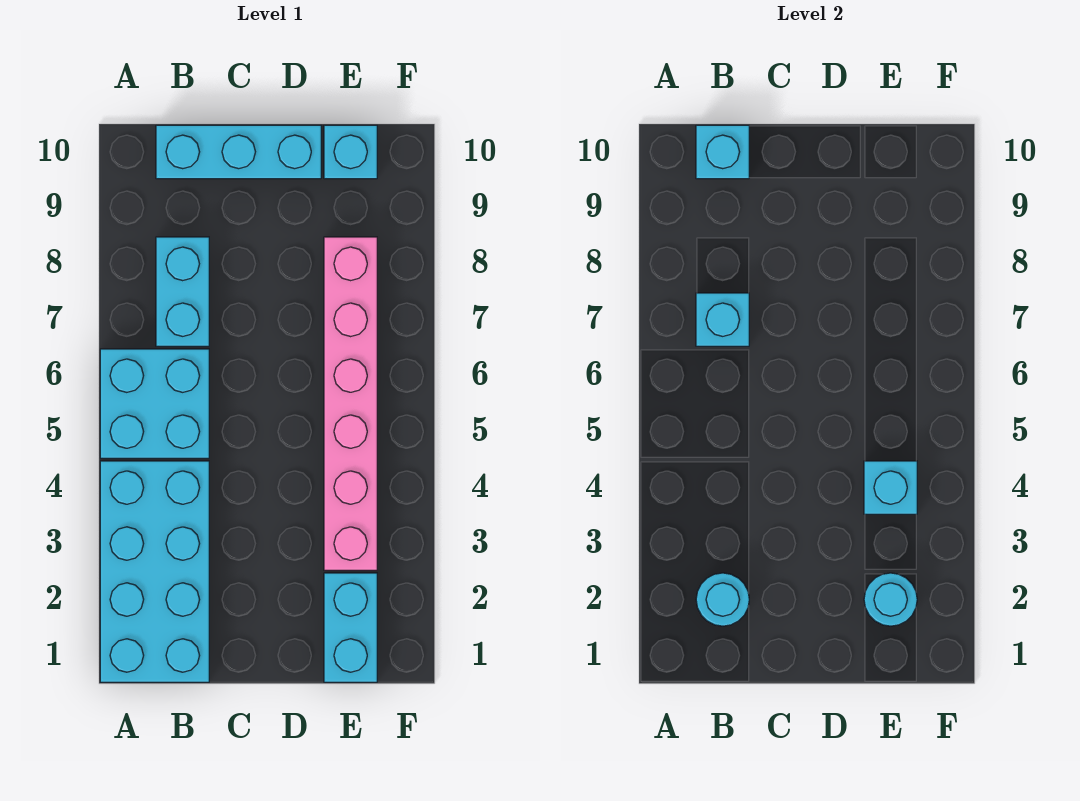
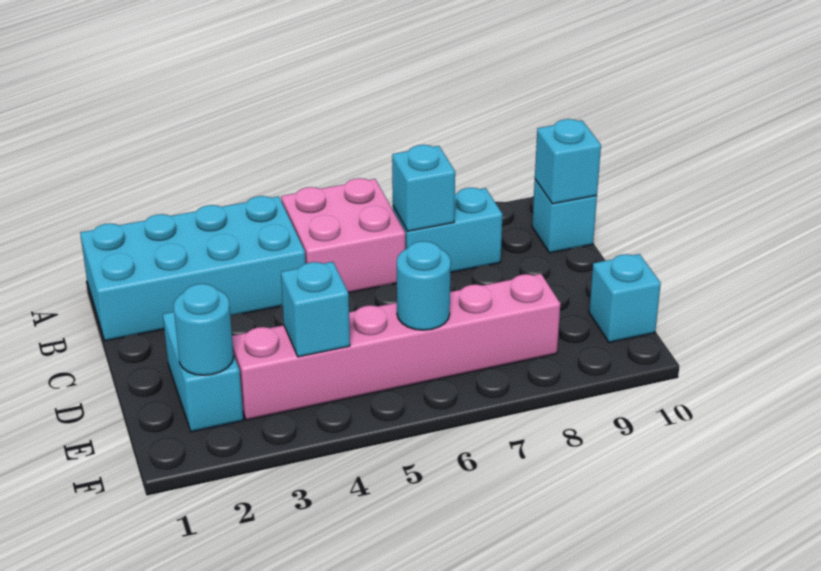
cyan 2x2 brick [100,349,209,458] -> pink 2x2 brick [281,178,405,293]
cyan 1x1 round brick [696,573,749,626] -> cyan 1x1 round brick moved to [397,241,451,330]
cyan 1x3 brick [156,125,321,179] -> cyan 1x1 brick [532,180,597,253]
cyan 1x2 brick [324,573,377,682] -> cyan 1x2 brick turned to [163,312,243,432]

